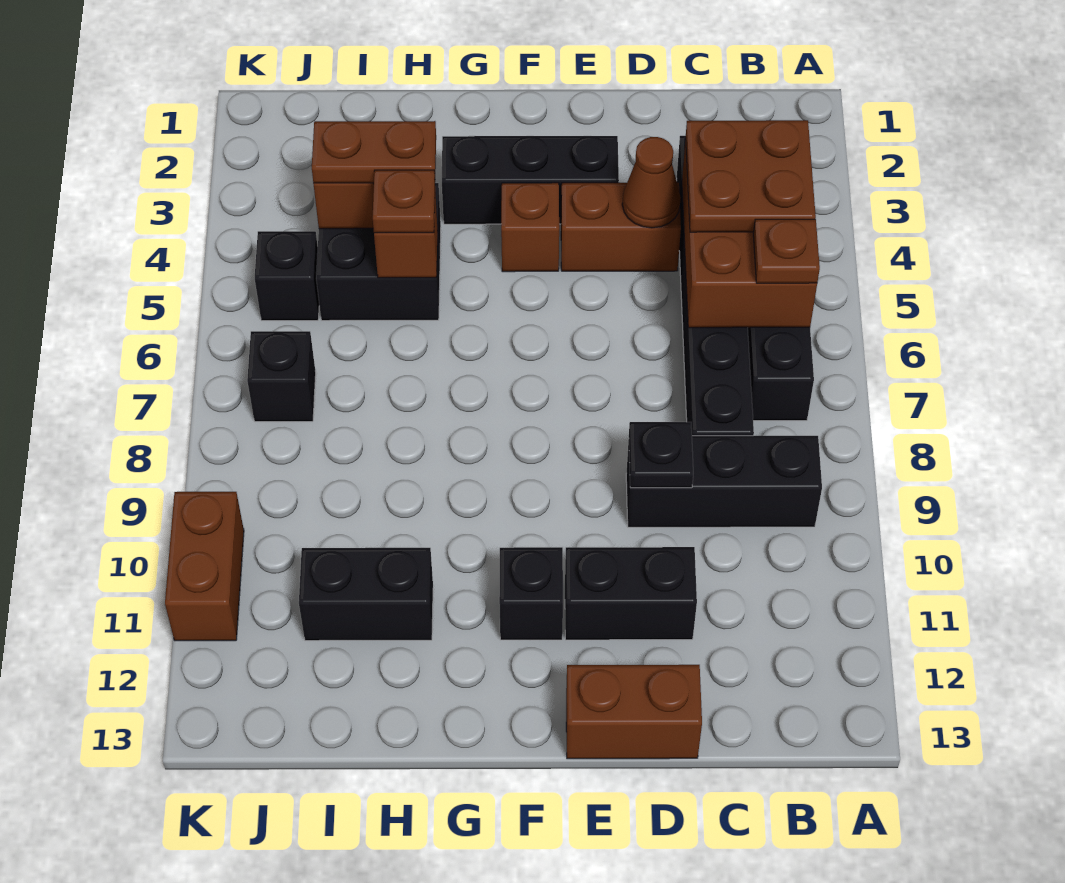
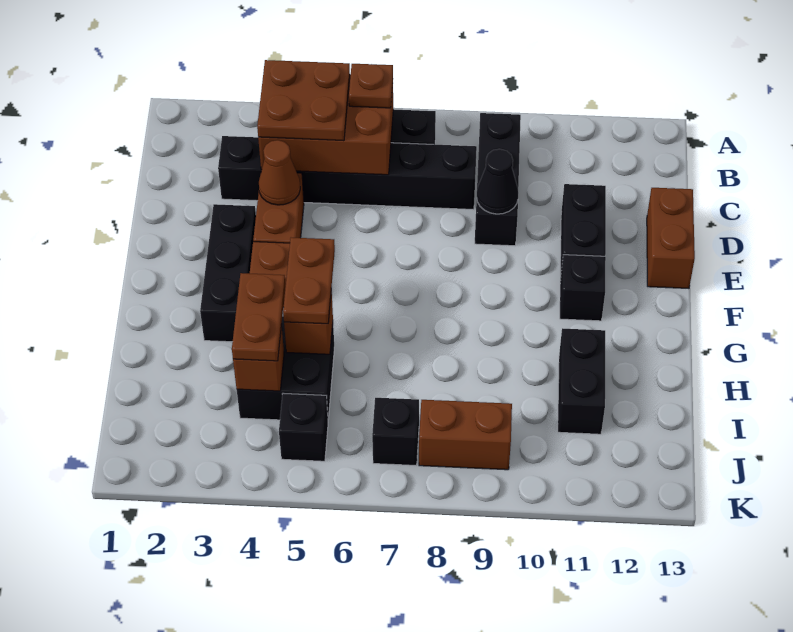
black 1x1 plate [629,422,693,488] -> black 1x1 cone [477,149,518,214]
brown 1x1 plate [373,170,435,233] -> brown 1x2 plate [283,238,335,324]
brown 1x2 brick [165,492,244,641] -> brown 1x2 brick moved to [419,400,512,470]

